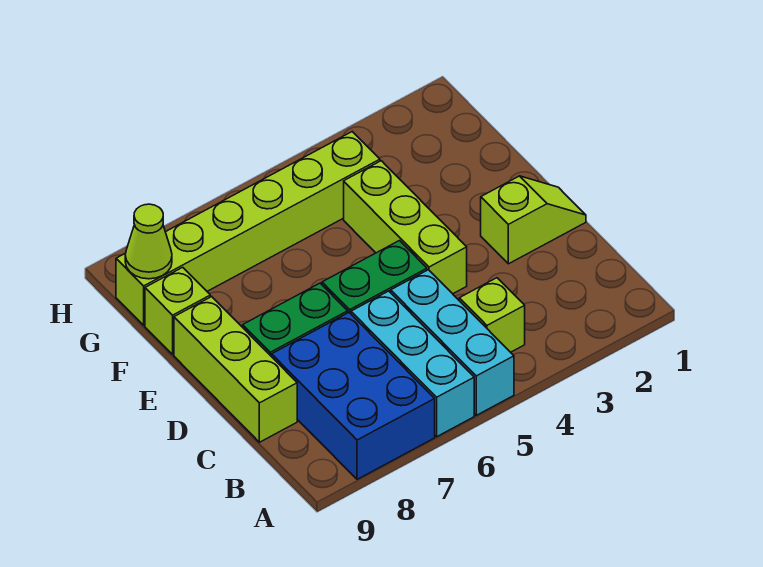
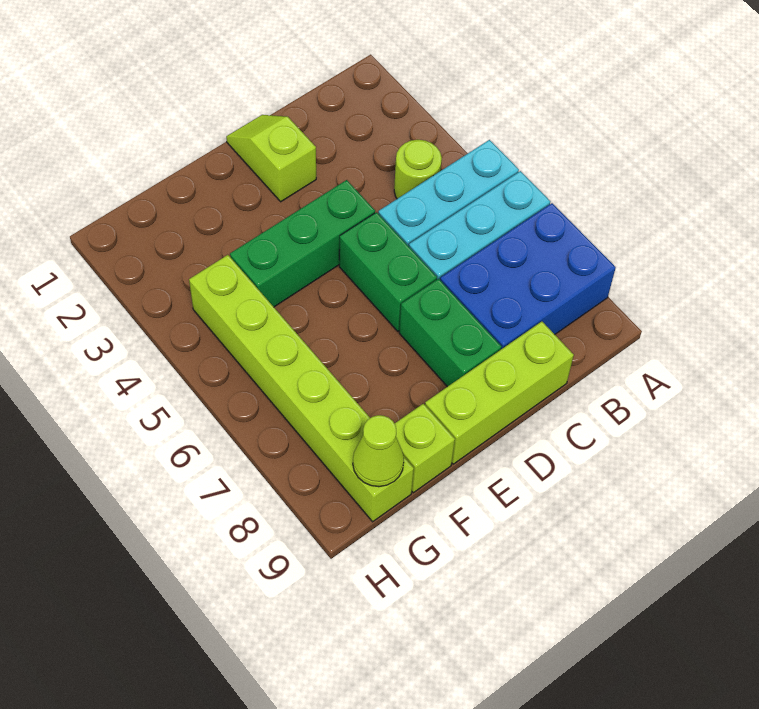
lime 1x1 brick [459,278,525,352] -> lime 1x1 round brick [394,140,442,199]
lime 1x3 brick [344,161,467,294] -> green 1x3 brick [230,180,375,307]

